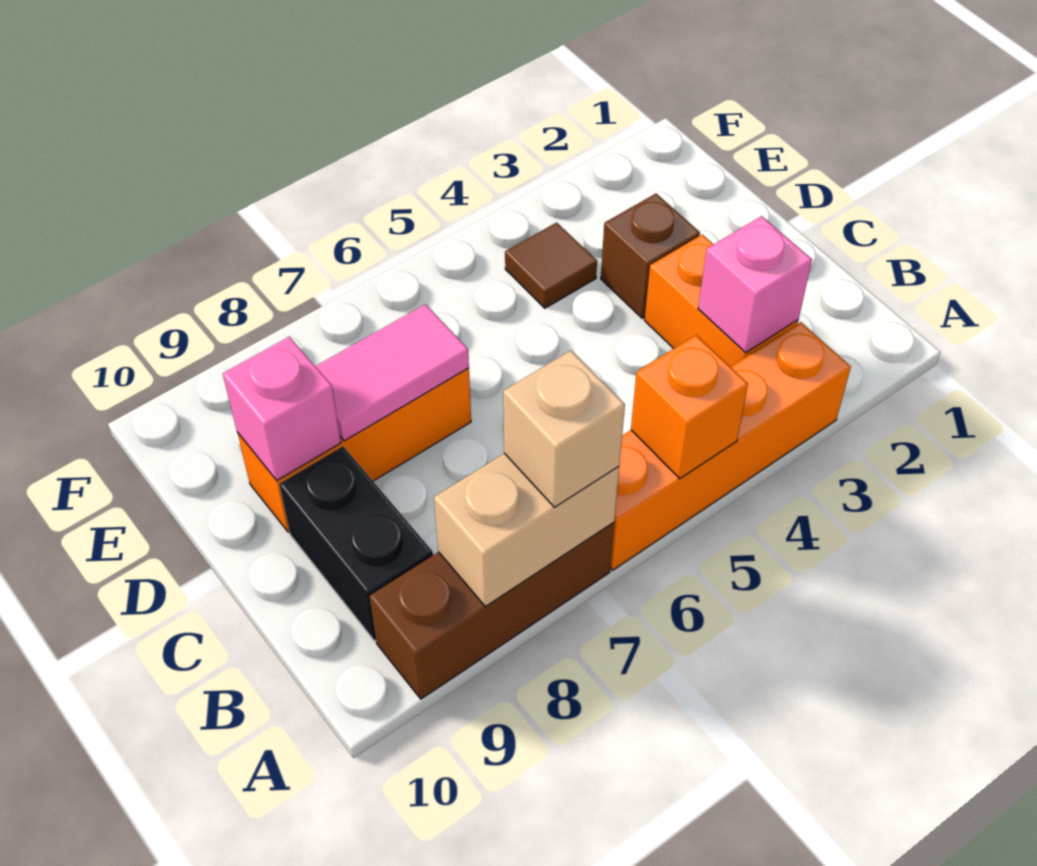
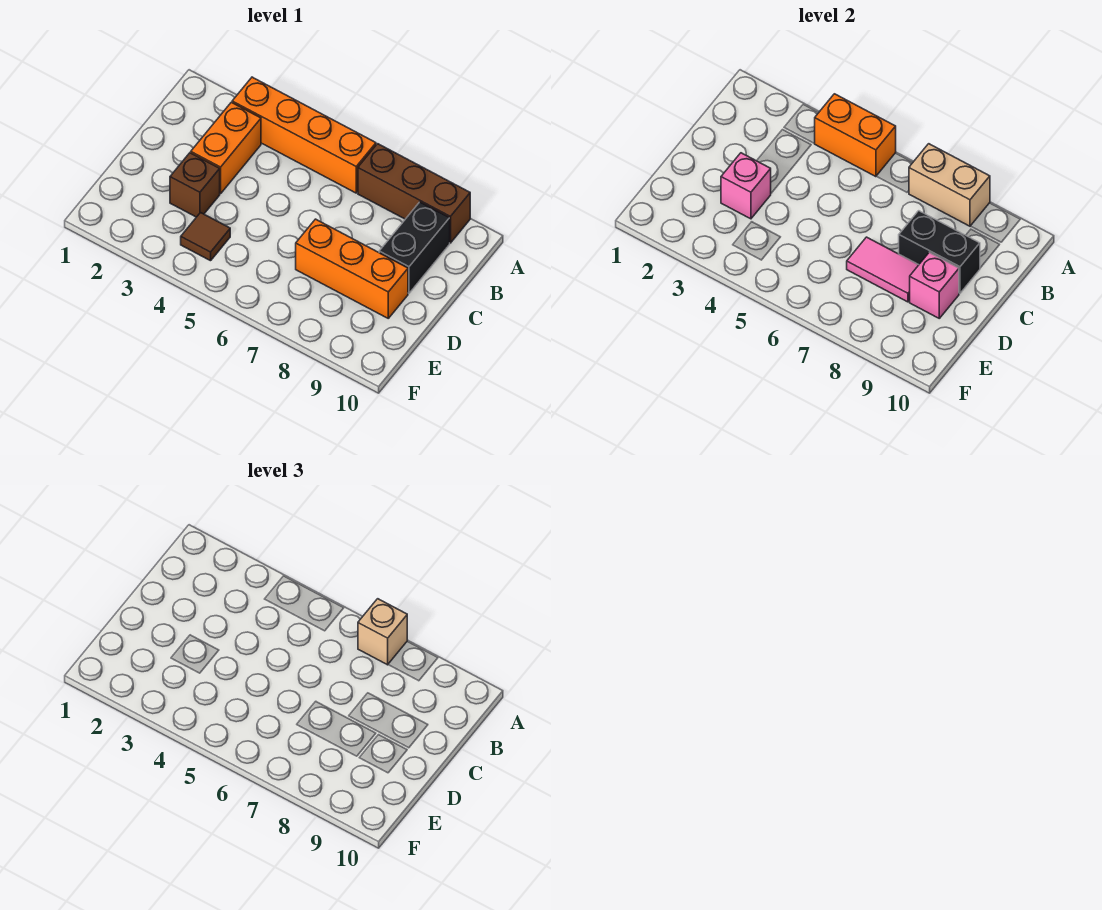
orange 1x1 brick [631,335,748,478] -> orange 1x2 brick [814,94,896,177]
pink 1x1 brick [698,216,812,352] -> pink 1x1 brick moved to [721,153,771,219]
none -> black 1x2 brick [899,211,980,293]

